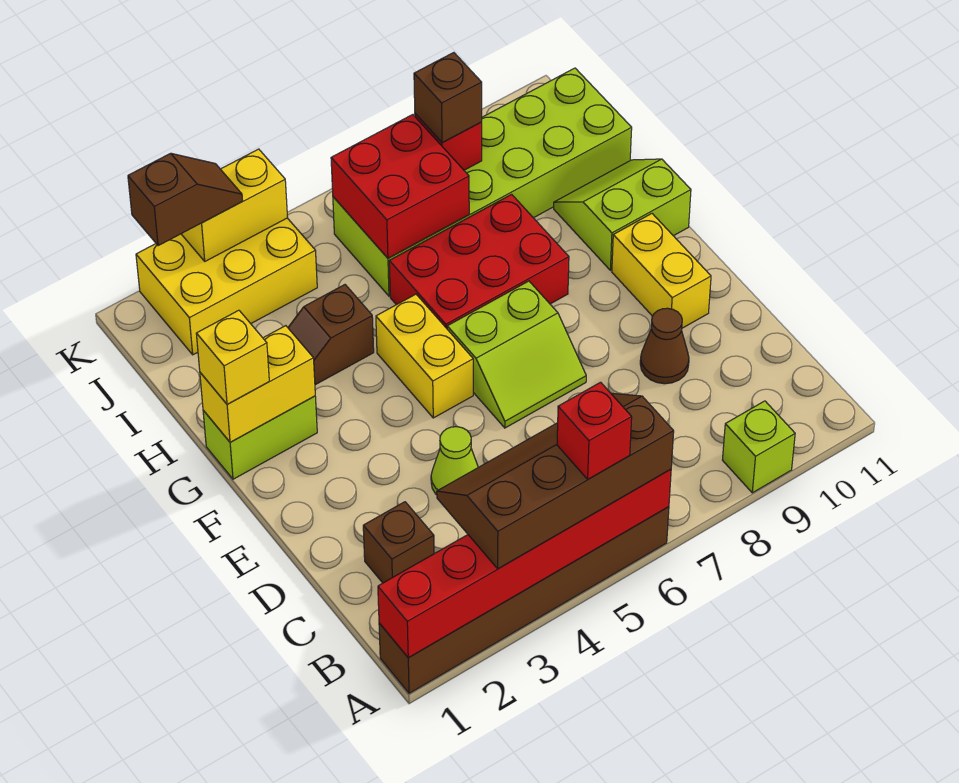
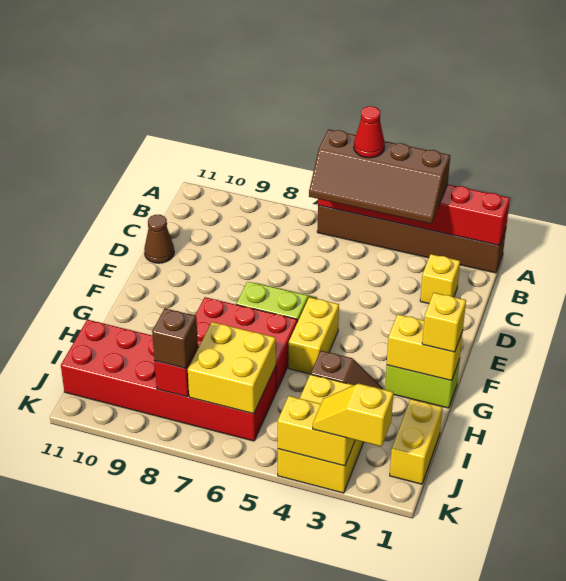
red 1x1 brick [557,382,632,479] -> red 1x1 cone [354,106,385,158]
lime 1x1 brick [723,401,795,493] -> none
brown 1x1 brick [363,502,434,583] -> yellow 1x1 brick [420,254,460,304]
lime 1x1 cone [431,427,478,495] -> none
brown 1x1 cone [640,308,689,384] -> brown 1x1 cone moved to [144,215,174,263]
yellow 1x2 brick [612,214,711,328] -> yellow 1x2 brick moved to [390,399,442,484]
lime 2x2 slope [554,159,691,270] -> none
lime 2x6 brick [333,68,632,296] -> red 2x6 brick [61,320,276,441]
red 2x2 brick [331,115,469,258] -> yellow 2x2 brick [188,322,276,414]
yellow 2x3 brick [136,218,317,355] -> yellow 2x3 brick turned to [278,374,364,493]
brown 1x2 slope [128,153,243,246] -> yellow 1x2 slope [313,384,393,447]

